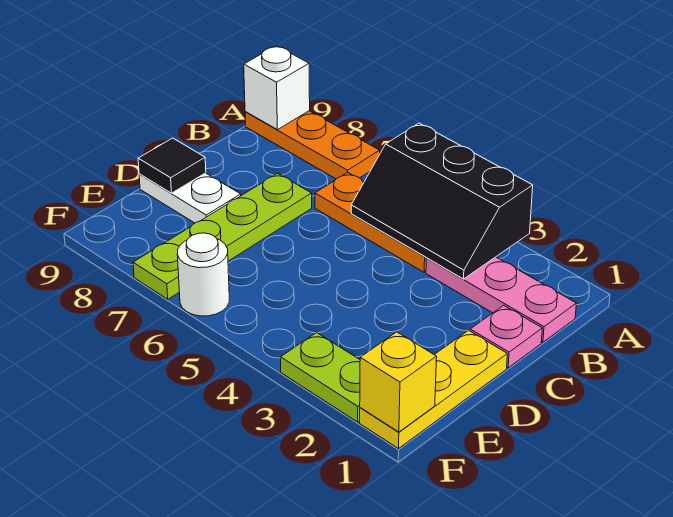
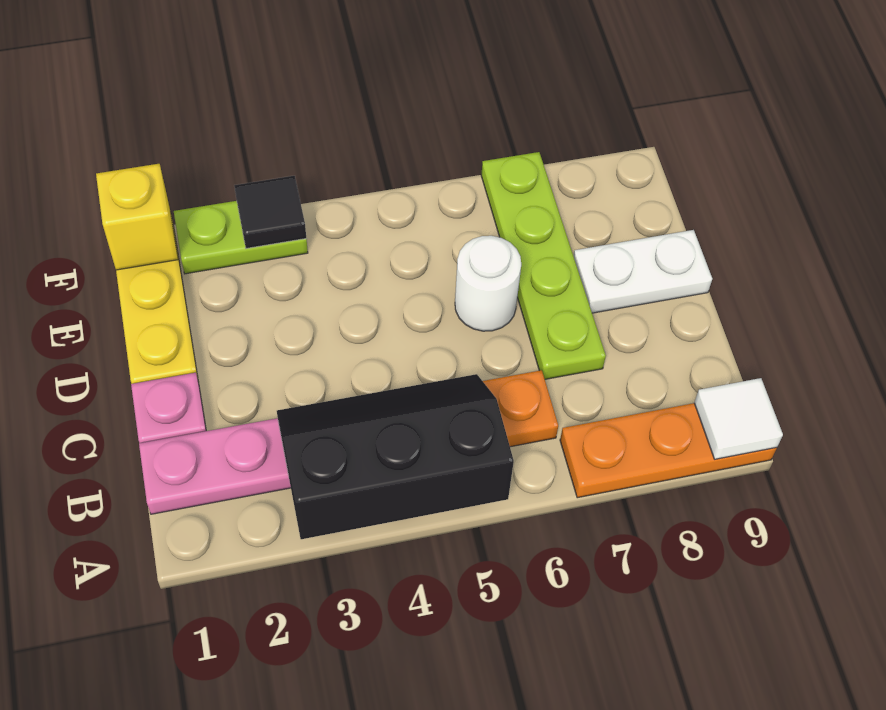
white 1x1 brick [244,46,310,130] -> white 1x1 tile [694,378,783,459]
black 1x1 tile [138,138,206,193] -> black 1x1 tile moved to [234,176,306,248]
white 1x1 round brick [177,233,229,316] -> white 1x1 round brick moved to [455,236,521,331]

